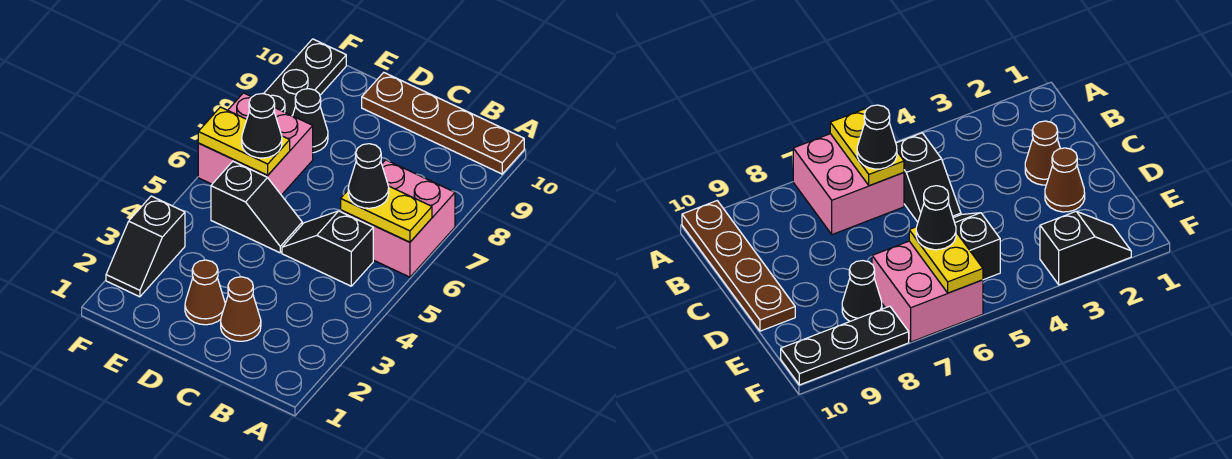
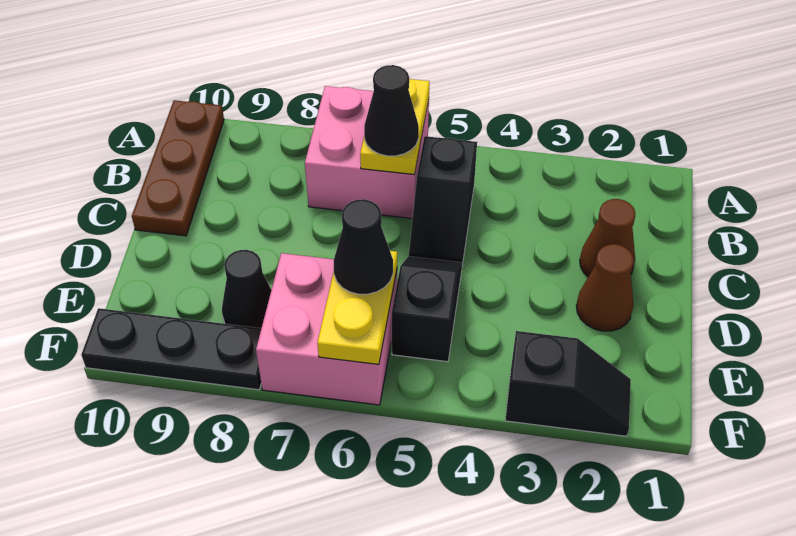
brown 1x4 plate [362,73,524,174] -> brown 1x3 plate [132,100,224,236]

